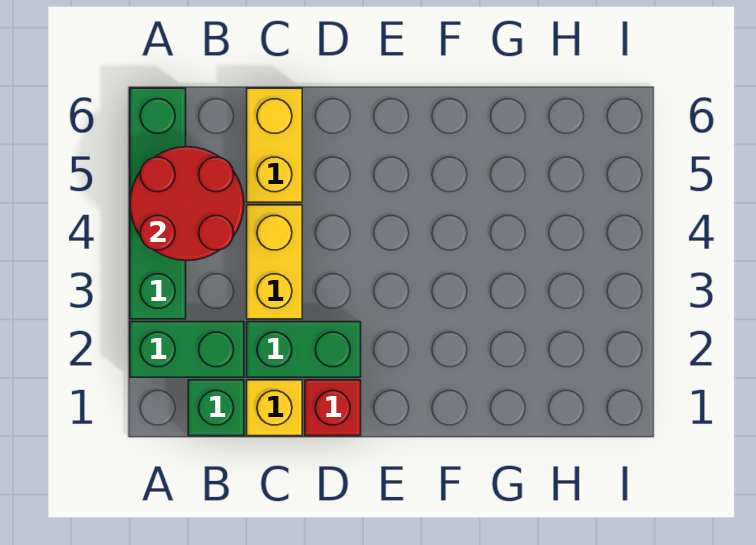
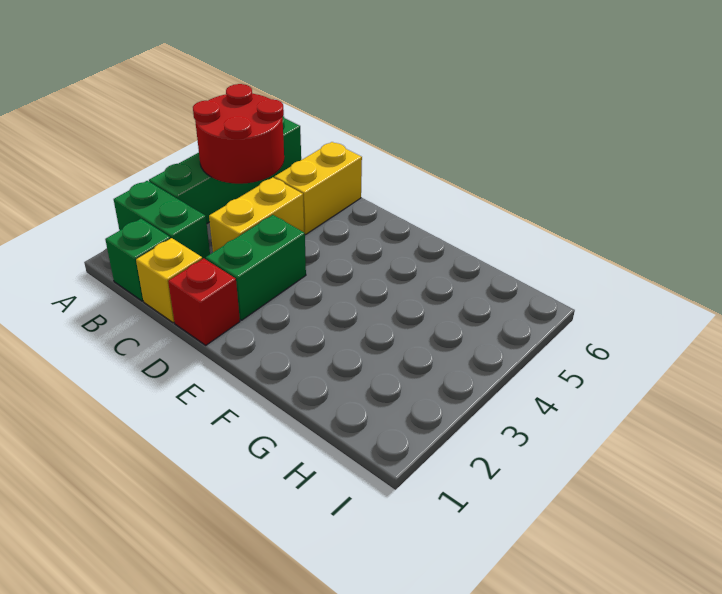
green 1x2 brick [247,322,361,377] -> green 1x2 brick turned to [206,215,306,320]

